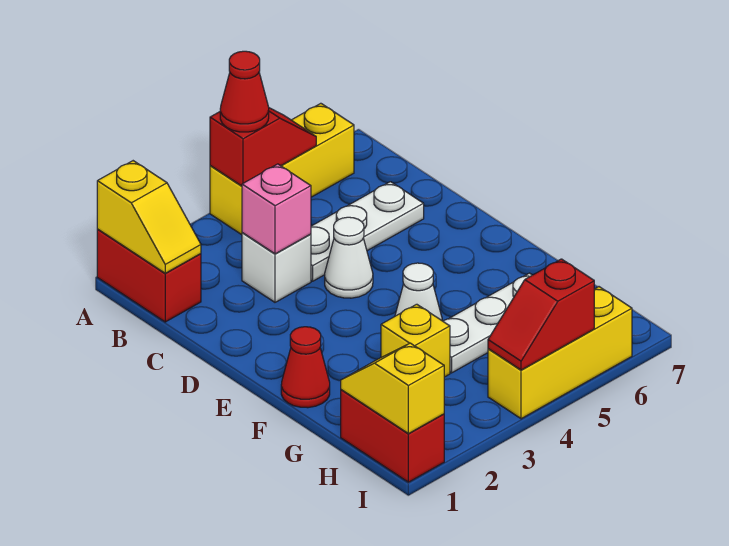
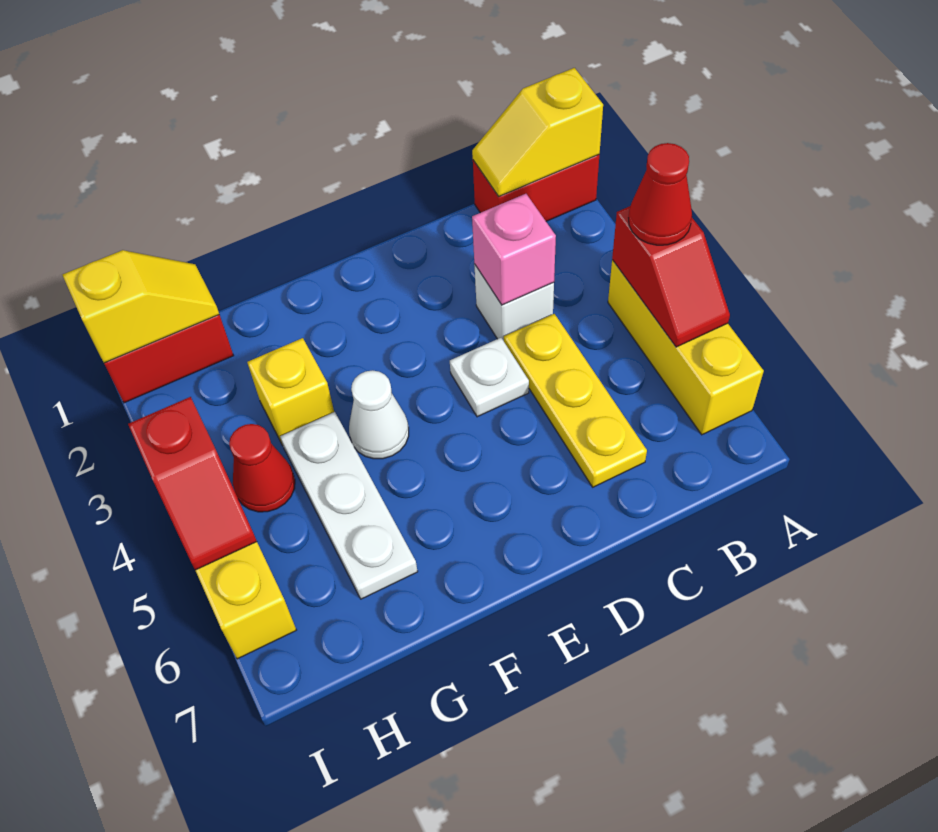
white 1x3 plate [311,182,424,281] -> yellow 1x3 plate [504,314,647,487]
white 1x1 cone [325,217,373,298] -> white 1x1 plate [450,338,529,417]
red 1x1 cone [281,327,330,408] -> red 1x1 cone moved to [229,424,295,512]
red 1x2 slope [488,259,594,370] -> red 1x2 slope turned to [128,397,257,570]

